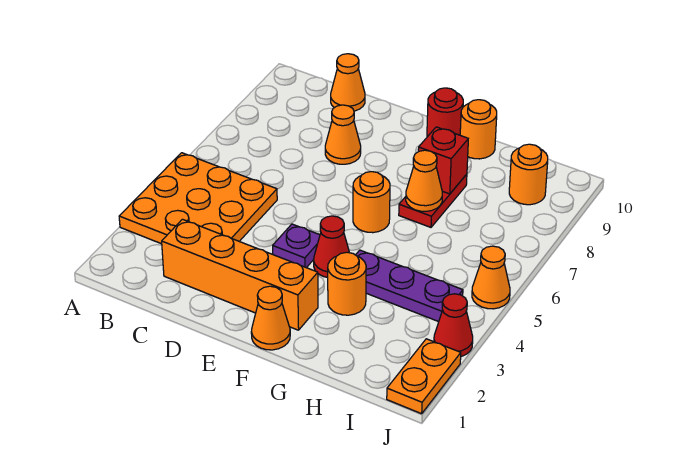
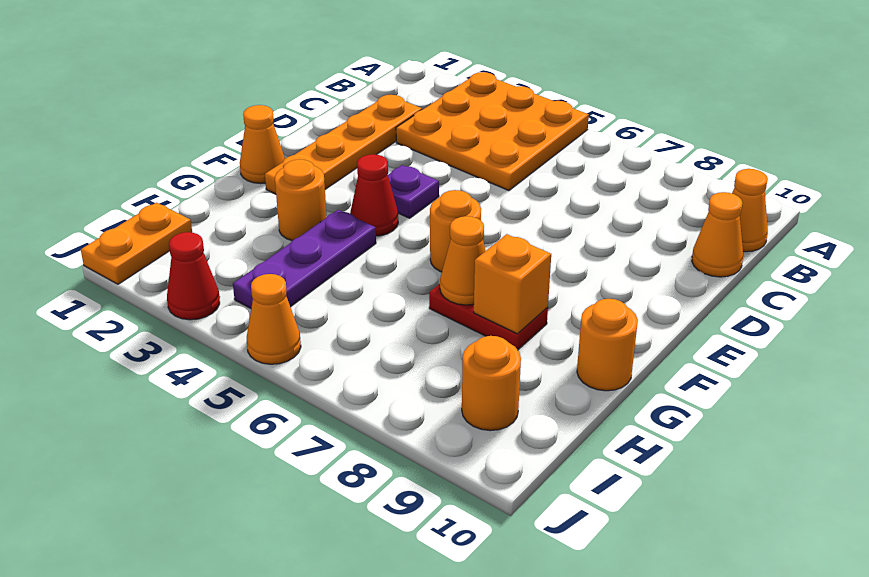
orange 1x4 brick [162,219,318,330] -> orange 1x4 plate [265,95,422,194]
orange 1x1 cone [325,105,361,164] -> orange 1x1 cone moved to [732,169,768,252]
red 1x1 round brick [427,88,463,137] -> none
red 1x1 brick [418,127,468,194] -> orange 1x1 brick [474,234,551,334]
orange 1x2 plate [387,339,461,414] -> orange 1x2 plate turned to [81,202,192,284]

